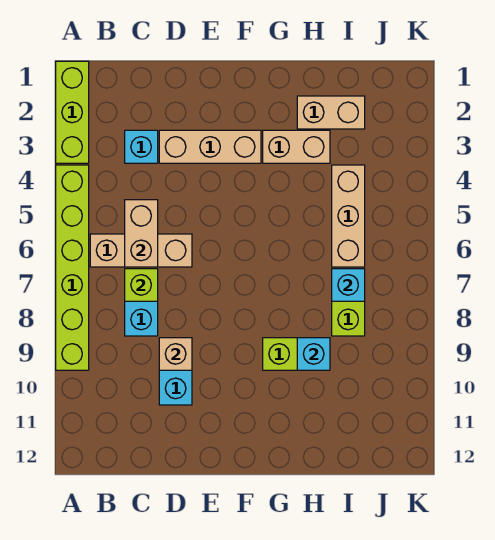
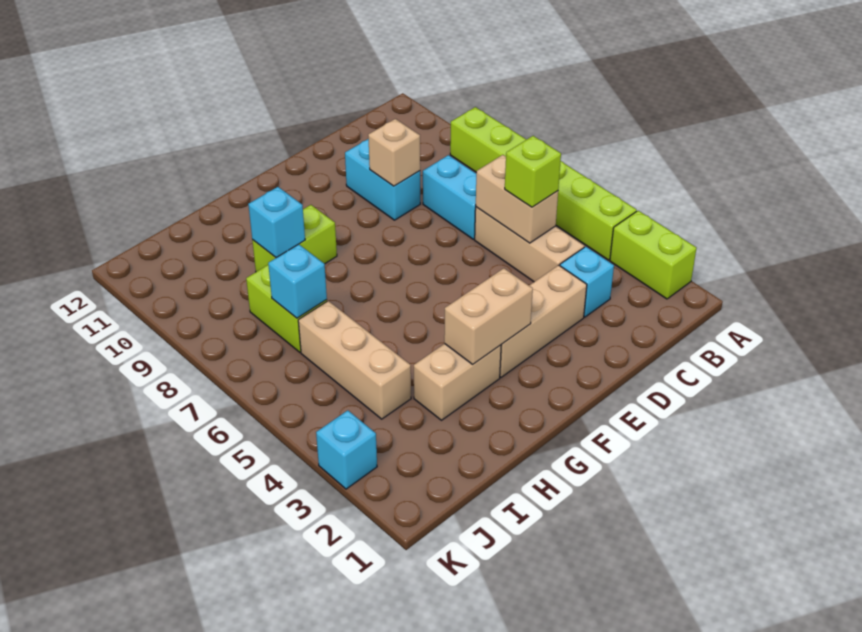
lime 1x3 brick [56,61,89,163] -> lime 1x2 brick [610,211,697,299]
tan 1x3 brick [90,234,192,267] -> tan 1x3 brick turned to [475,207,584,282]
lime 1x1 brick [125,269,158,301] -> lime 1x1 brick moved to [505,136,561,207]
tan 1x2 brick [297,96,365,129] -> tan 1x2 brick moved to [444,268,533,364]
none -> cyan 1x1 brick [316,410,377,489]

